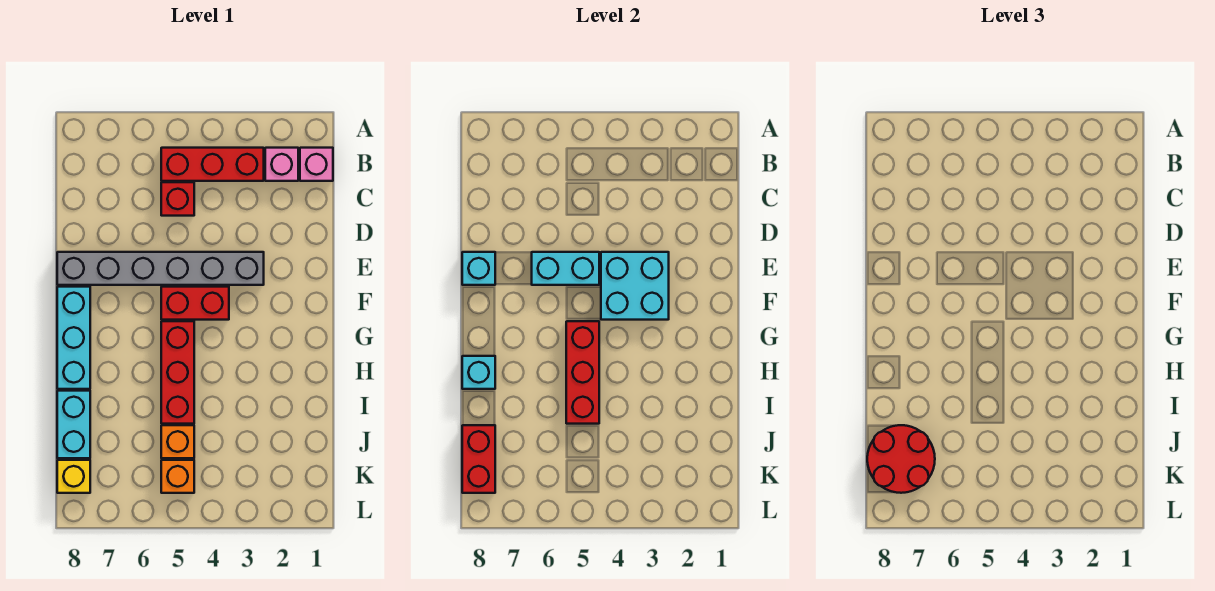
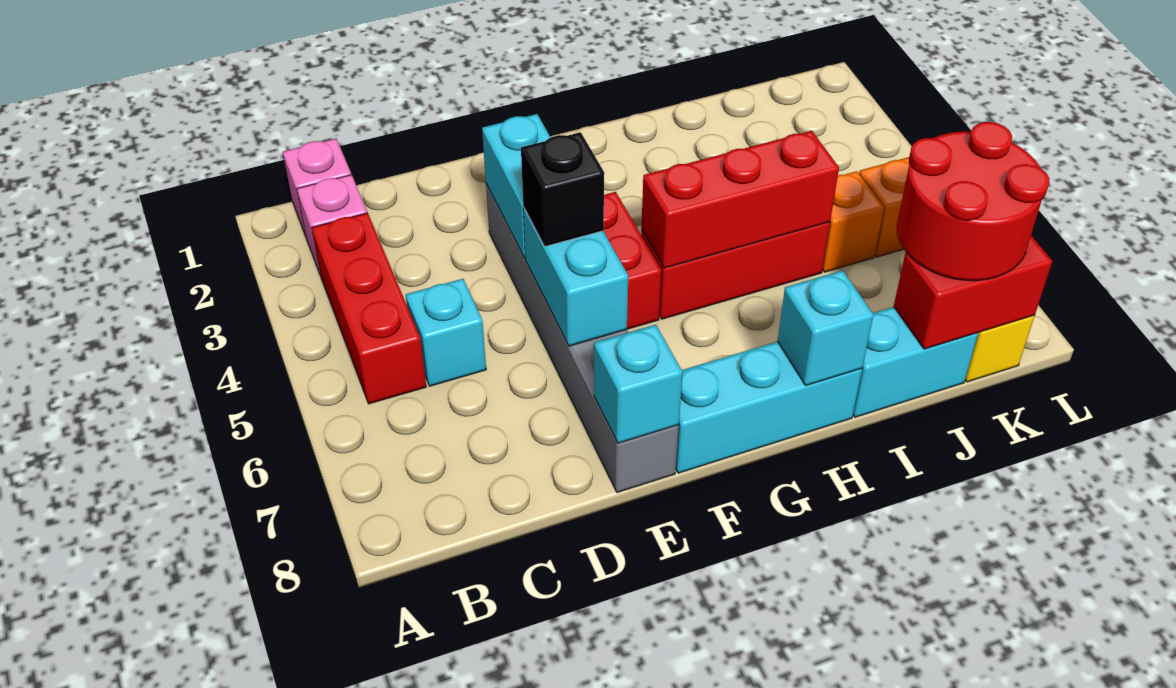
red 1x1 brick [161,182,194,216] -> cyan 1x1 brick [406,279,486,386]
cyan 2x2 brick [601,252,669,320] -> cyan 1x2 brick [482,114,551,259]
none -> black 1x1 brick [521,132,604,246]

